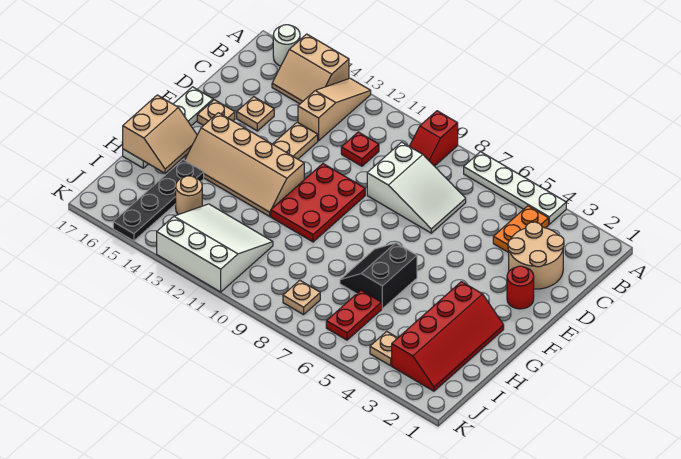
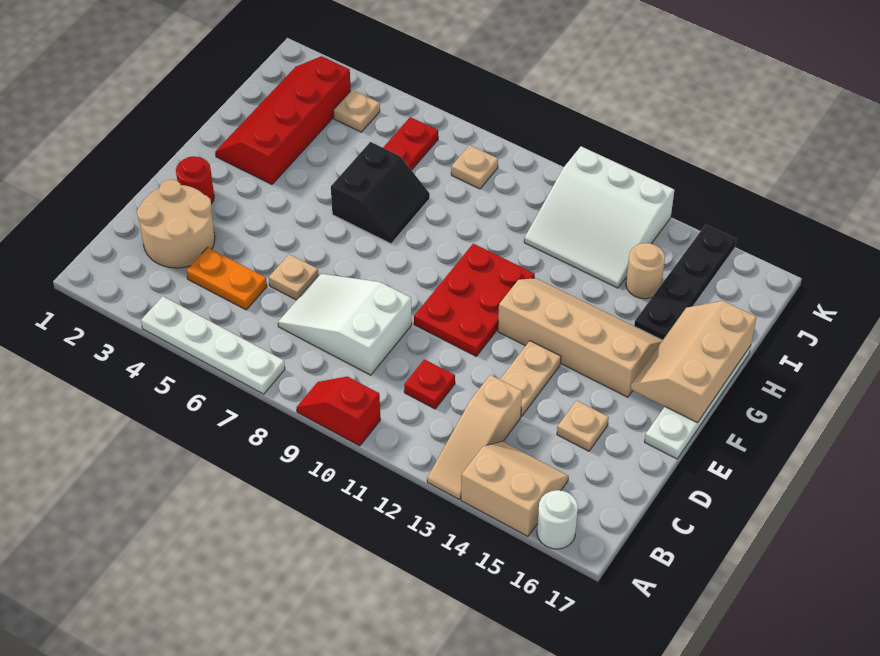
red 1x2 slope [409,111,458,166] -> red 1x2 slope turned to [297,376,380,446]
orange 1x2 plate [493,206,549,253] -> orange 1x2 plate turned to [187,248,267,310]
tan 1x1 plate [197,100,235,126] -> tan 1x1 plate moved to [269,254,318,300]
tan 2x2 slope [123,95,197,173] -> tan 2x3 slope [631,301,756,423]

